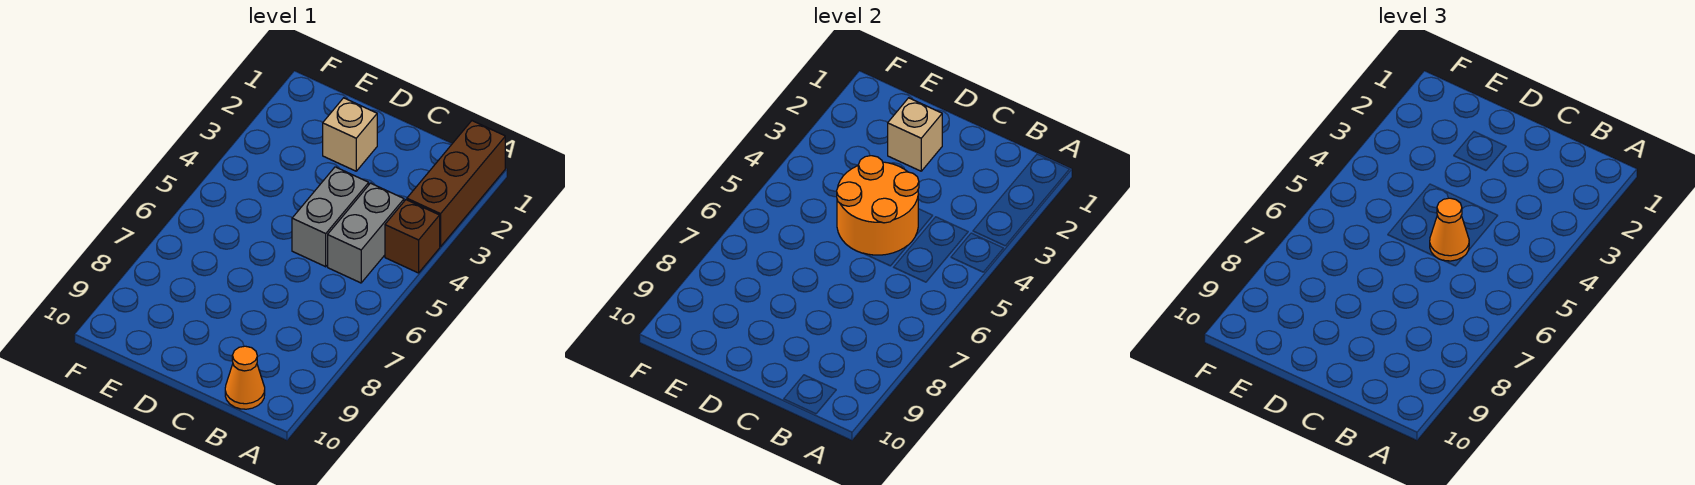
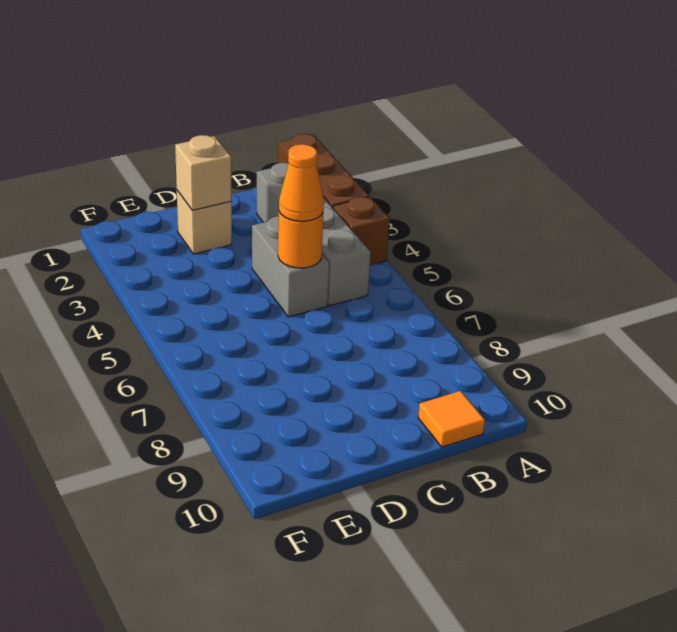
grey 1x2 brick [328,183,404,283] -> grey 1x4 brick [257,163,371,306]
orange 1x1 cone [225,346,265,409] -> orange 1x1 tile [418,391,485,447]
orange 2x2 round brick [837,156,919,255] -> orange 1x1 round brick [278,212,323,268]

